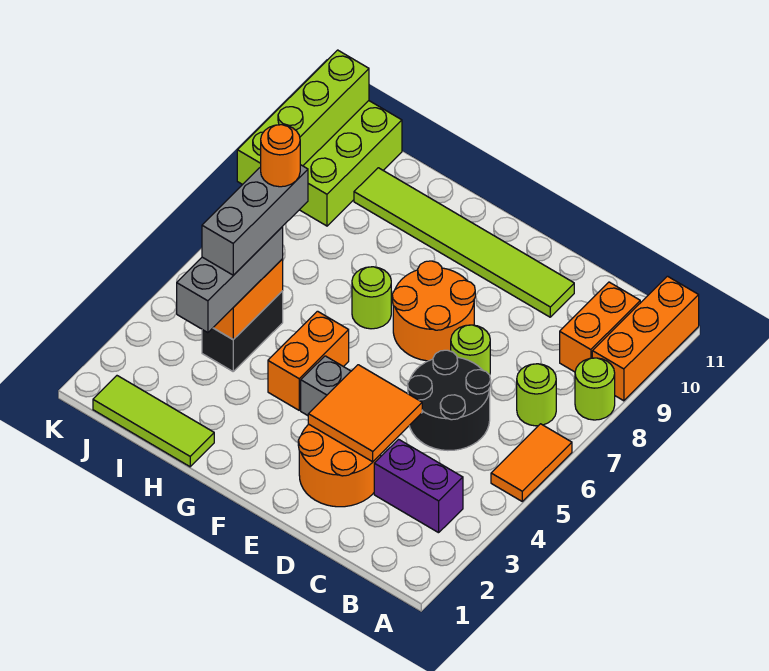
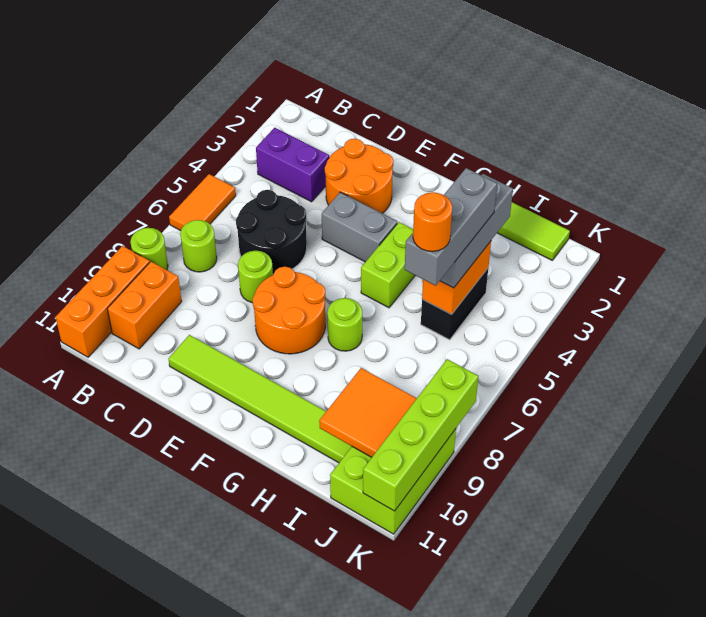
orange 2x2 tile [308,365,422,462] -> orange 2x2 tile moved to [319,368,417,457]
orange 1x2 brick [268,311,349,410] -> lime 1x2 brick [361,222,415,308]

